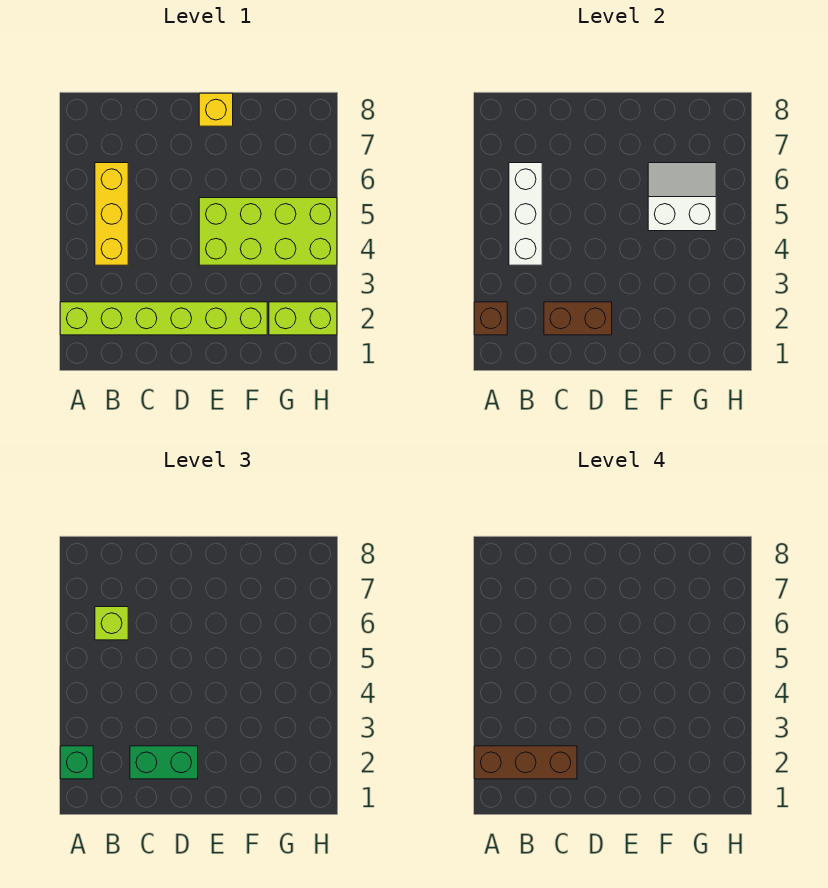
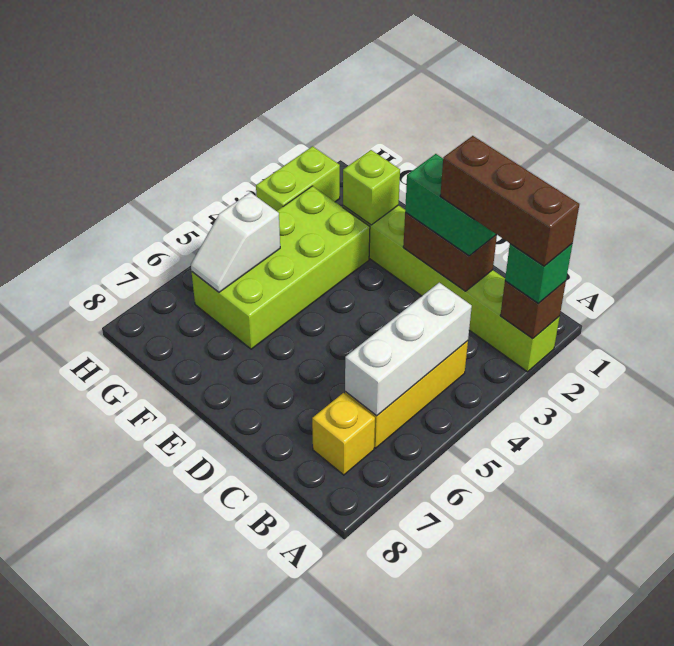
lime 1x1 brick [95,607,128,640] -> lime 1x1 brick moved to [343,150,400,225]
lime 2x4 brick [199,198,337,265] -> lime 2x4 brick turned to [192,186,370,349]
yellow 1x1 brick [199,93,233,126] -> yellow 1x1 brick moved to [312,393,375,475]
white 2x2 slope [648,163,716,231] -> white 1x2 slope [191,192,280,292]
lime 1x2 brick [269,302,337,335] -> lime 1x2 brick turned to [256,146,340,211]

